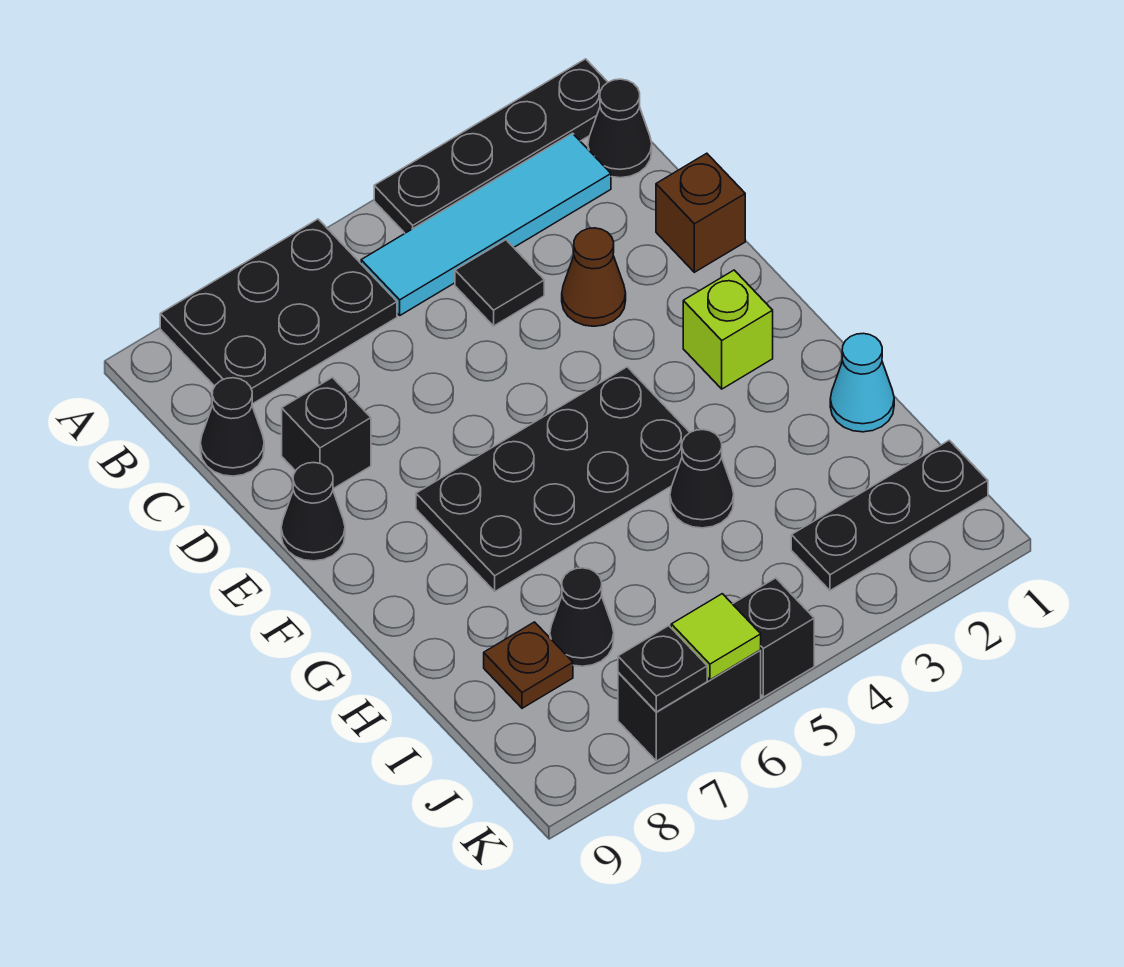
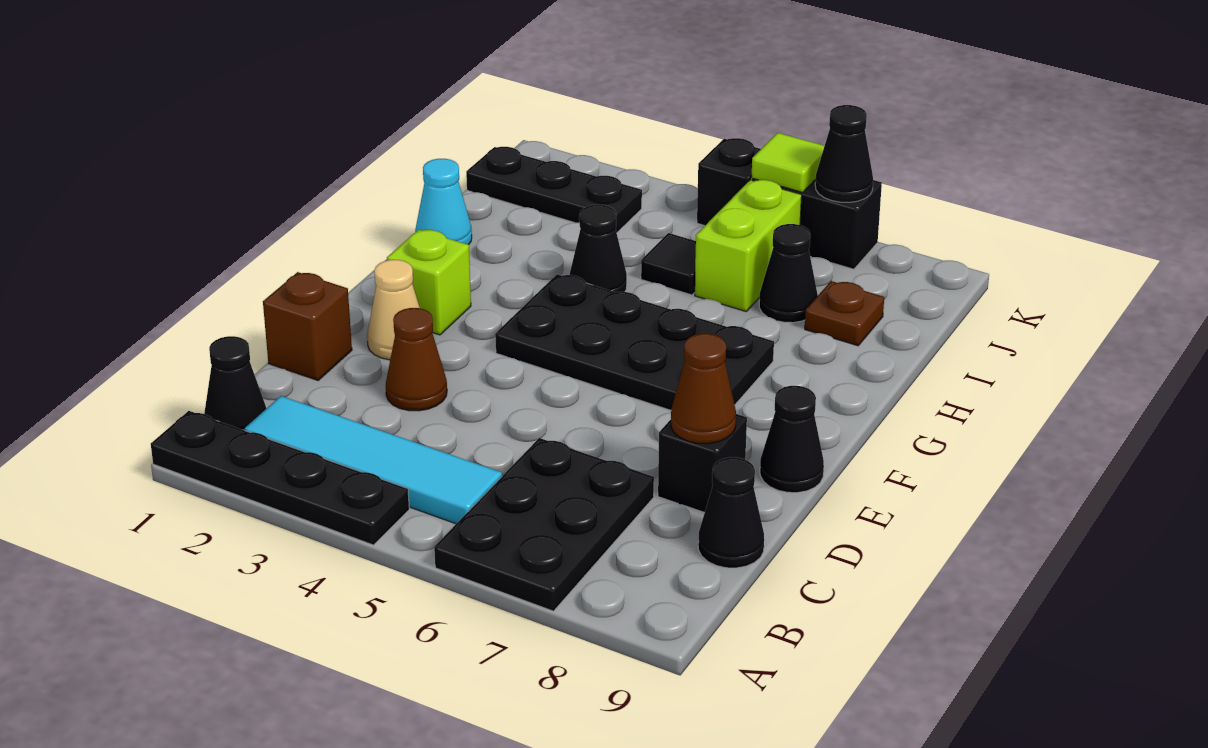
black 2x3 plate [160,219,397,404] -> black 2x3 plate turned to [434,438,654,611]
black 1x1 tile [455,240,544,326] -> black 1x1 tile moved to [641,233,696,295]
none -> brown 1x1 cone [671,333,736,444]
none -> tan 1x1 cone [367,260,420,360]
none -> lime 1x2 brick [695,180,802,311]
black 1x1 plate [618,626,707,712] -> black 1x1 cone [815,105,873,202]

